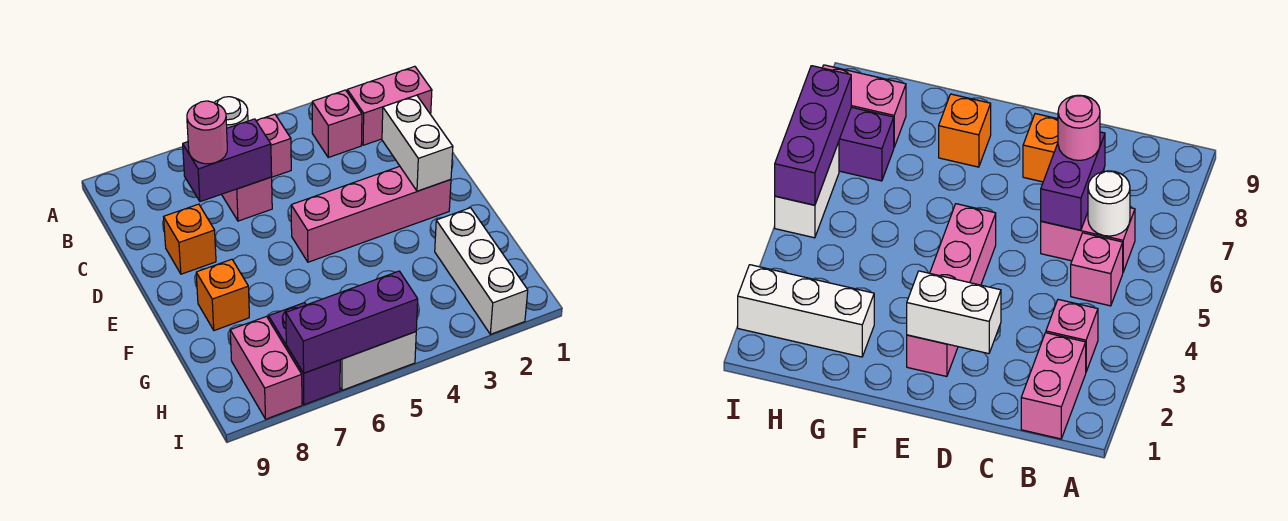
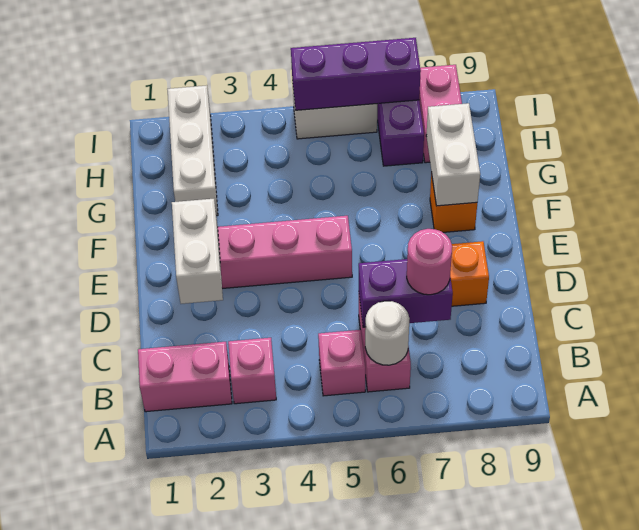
none -> white 1x2 brick [426,103,480,206]

